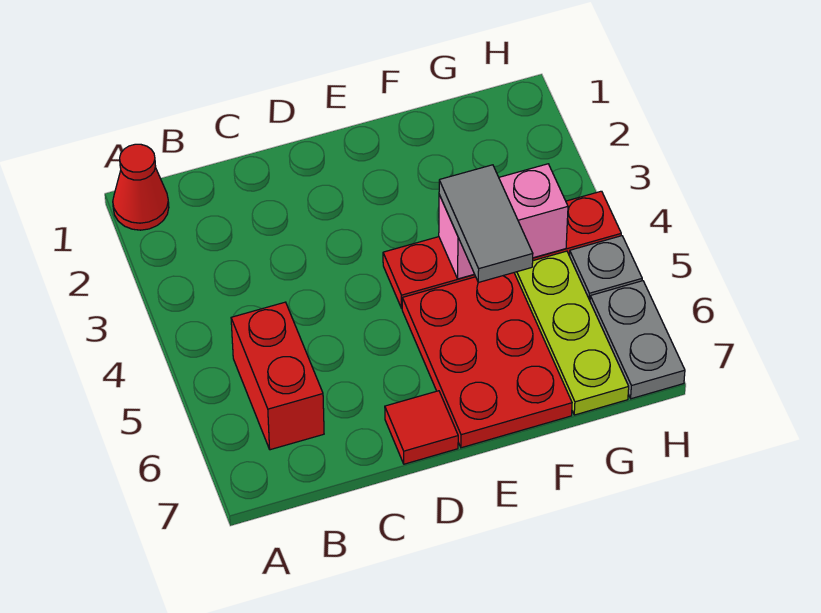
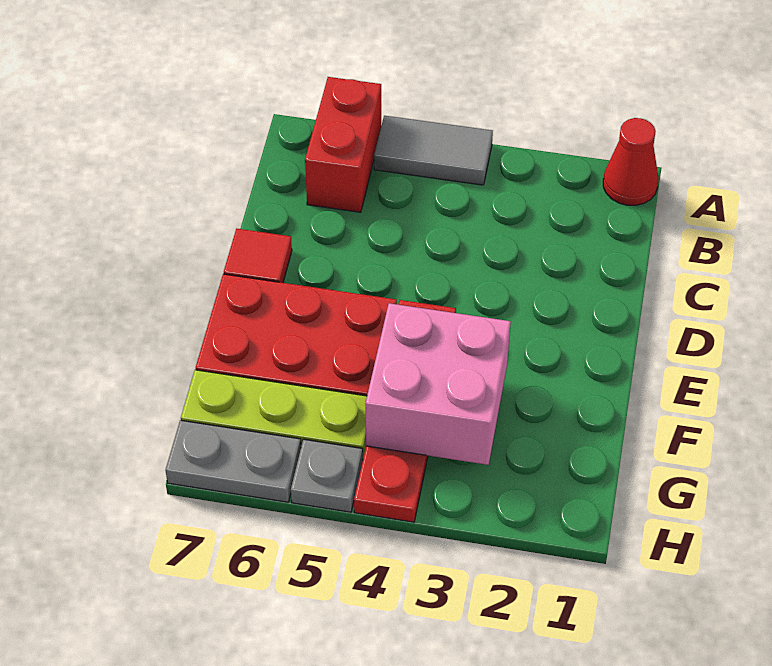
red 1x2 brick [231,302,324,450] -> red 1x2 brick turned to [305,77,381,212]
pink 1x2 brick [439,164,568,279] -> pink 2x2 brick [365,303,511,465]
grey 1x2 tile [439,165,533,283] -> grey 1x2 tile moved to [374,116,493,185]

